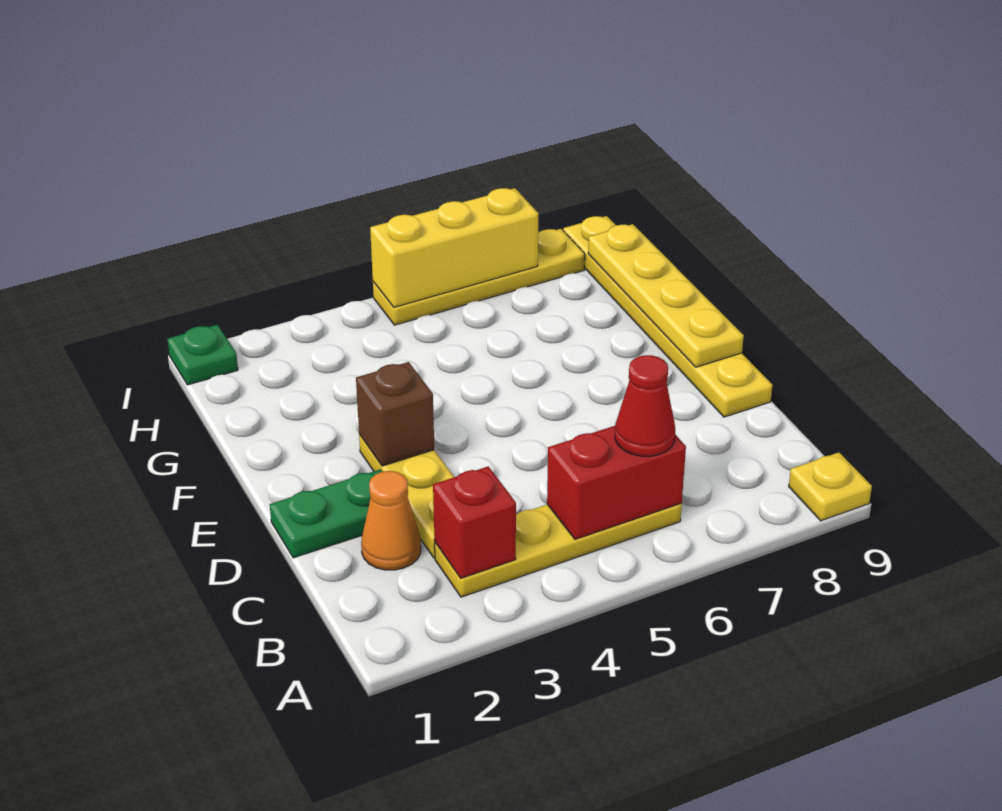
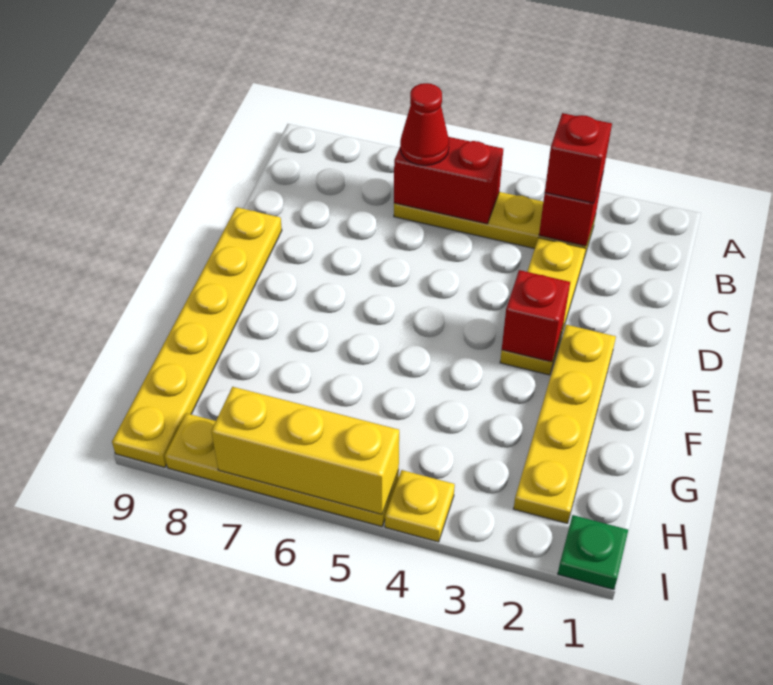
yellow 1x1 plate [789,452,872,521] -> yellow 1x1 plate moved to [385,470,455,542]
none -> red 1x1 brick [545,113,612,203]
orange 1x1 cone [361,471,421,570] -> none
green 1x2 plate [270,469,382,558] -> none
brown 1x1 brick [356,362,434,466] -> red 1x1 brick [502,270,570,362]
yellow 1x4 plate [588,224,744,367] -> yellow 1x4 plate moved to [514,325,616,523]

